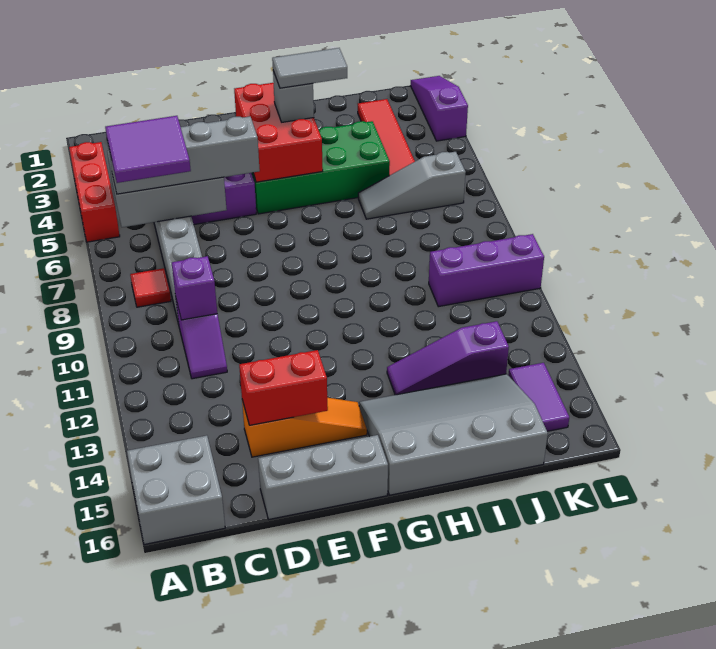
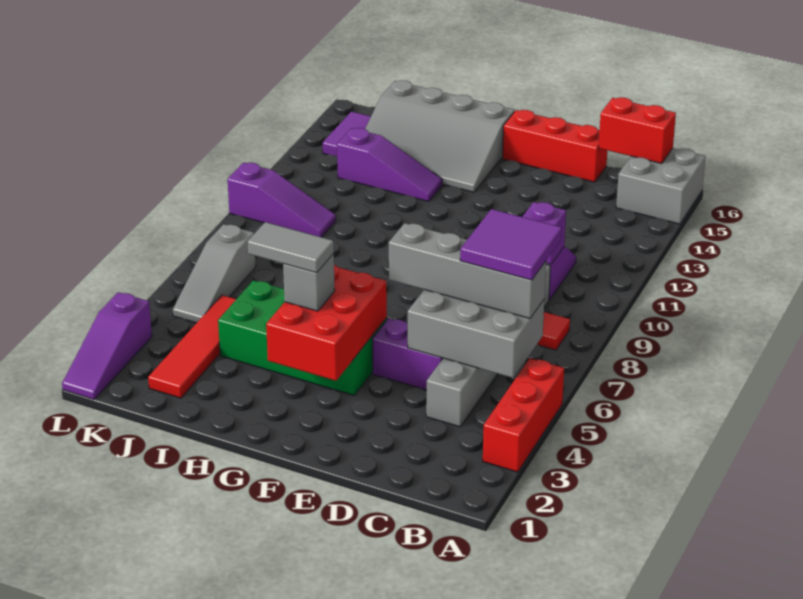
orange 1x3 slope [242,398,367,457] -> none
red 1x2 brick [239,350,328,425] -> red 1x2 brick moved to [599,97,676,164]
grey 1x3 brick [258,435,388,519] -> red 1x3 brick [502,110,607,182]
grey 1x3 slope [358,152,466,219] -> grey 1x3 slope turned to [173,224,256,323]
purple 1x3 brick [429,234,544,307] -> purple 1x3 slope [228,163,336,237]

